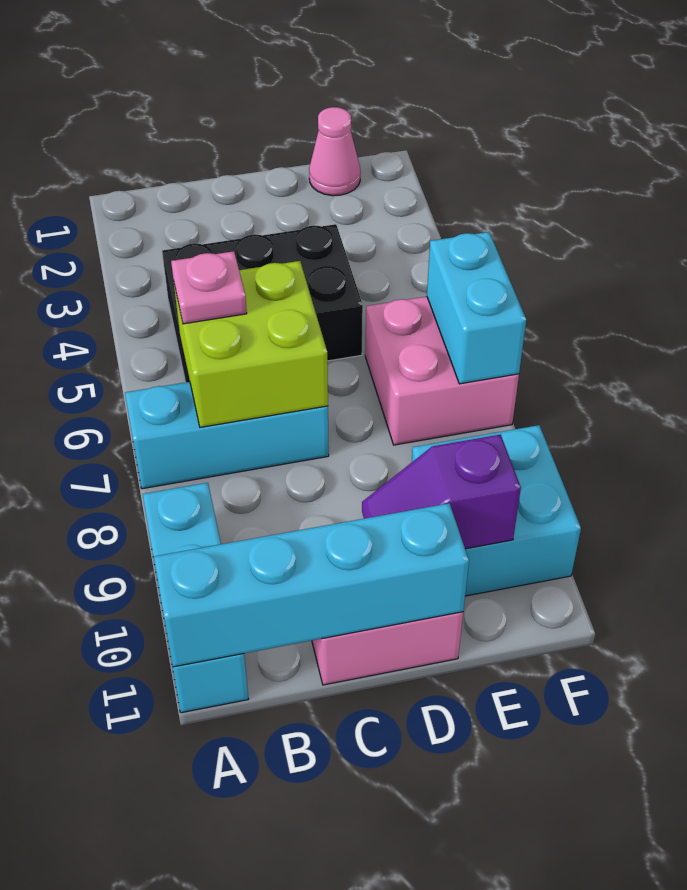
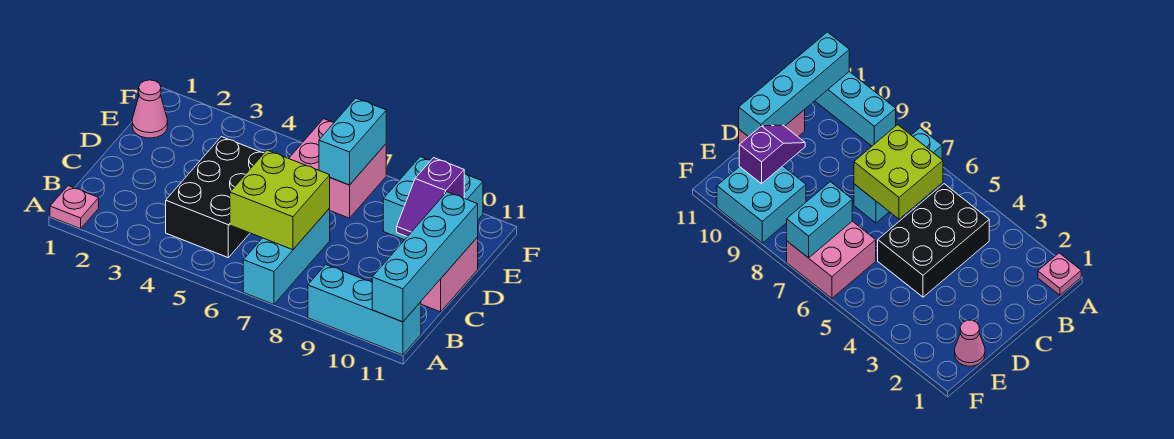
pink 1x1 plate [171,251,247,324] -> pink 1x1 plate moved to [50,186,99,229]
cyan 1x2 brick [427,232,526,384] -> cyan 1x2 brick turned to [319,98,386,185]

